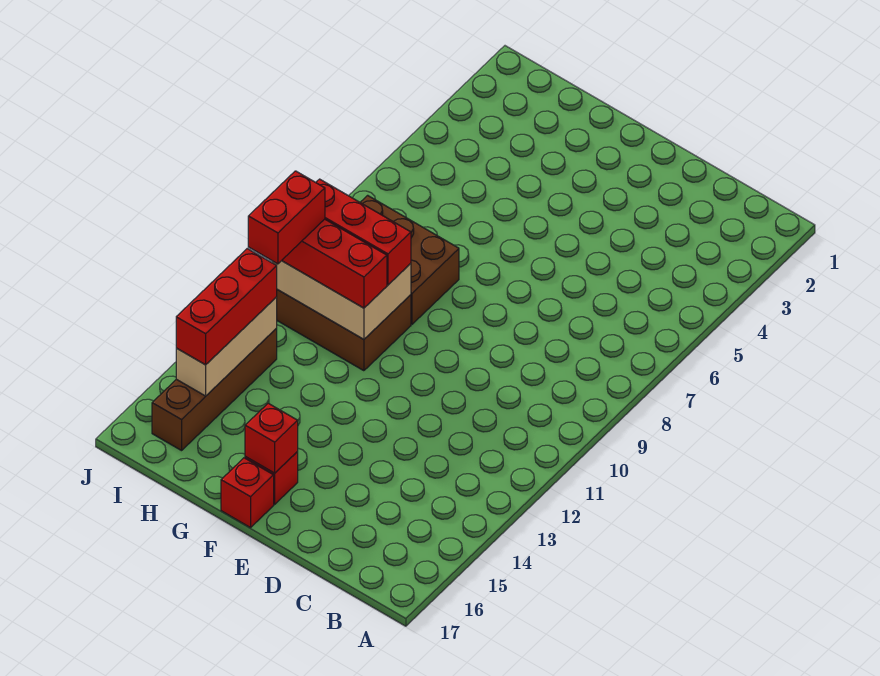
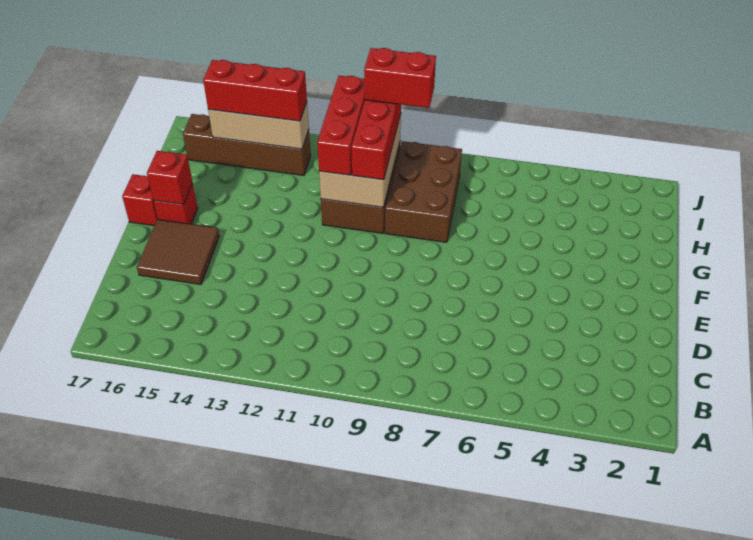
none -> brown 2x2 tile [137,219,219,284]
red 1x2 brick [248,171,325,264] -> red 1x2 brick moved to [364,48,436,108]

